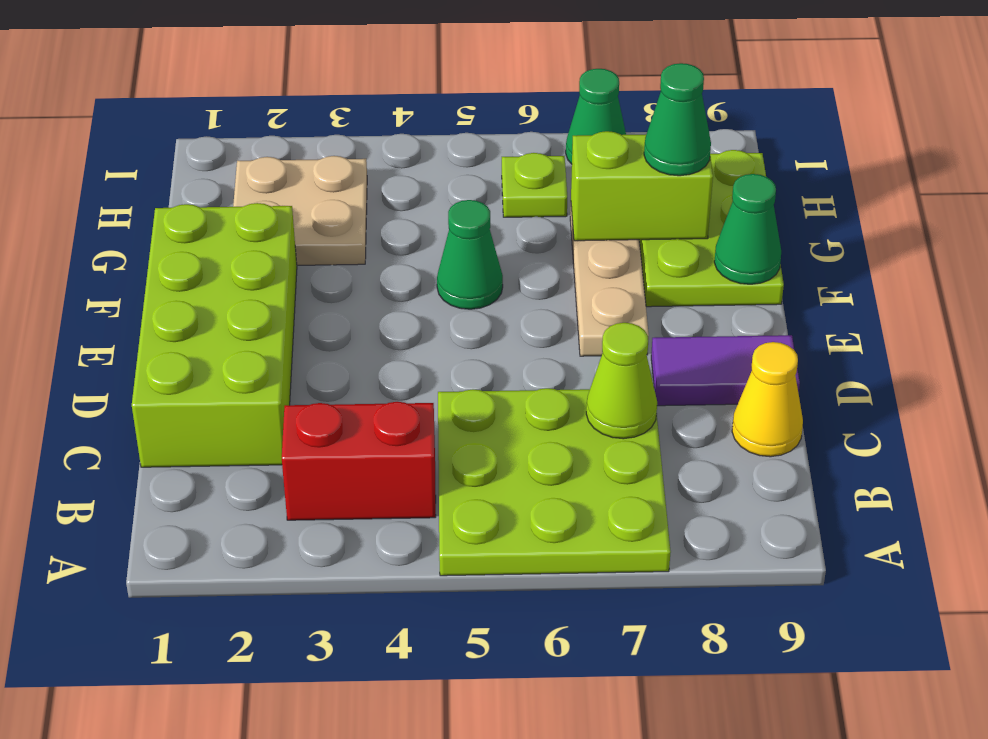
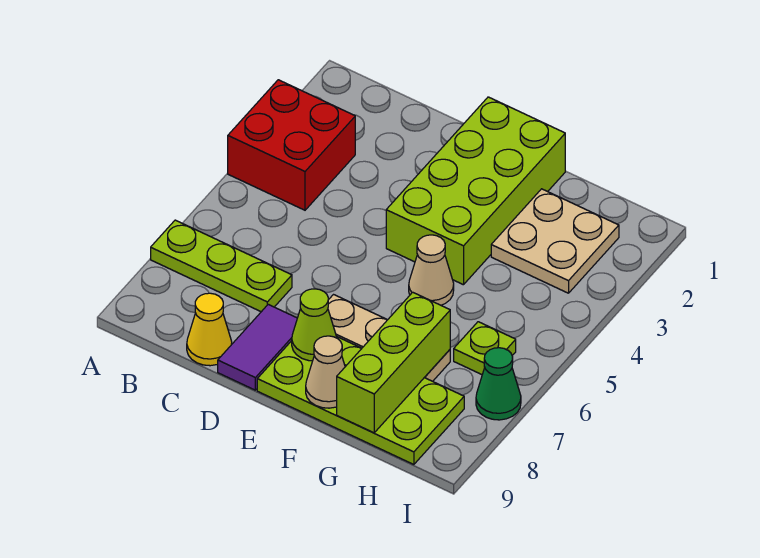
lime 3x3 plate [438,388,671,576] -> lime 1x3 plate [151,220,292,312]
red 1x2 brick [282,402,436,520] -> red 2x2 brick [228,80,355,210]
lime 2x4 brick [132,203,297,467] -> lime 2x4 brick turned to [386,97,565,285]
lime 1x1 cone [586,323,657,439] -> lime 1x1 cone moved to [292,289,337,361]
green 1x1 cone [437,200,503,309] -> tan 1x1 cone [409,235,454,305]
lime 2x3 plate [639,150,784,307] -> lime 2x4 plate [257,337,464,465]
green 1x1 cone [714,174,781,284] -> tan 1x1 cone [306,336,345,408]
lime 1x2 brick [571,131,713,241] -> lime 1x3 brick [337,292,450,433]
green 1x1 cone [644,63,711,176] -> none

